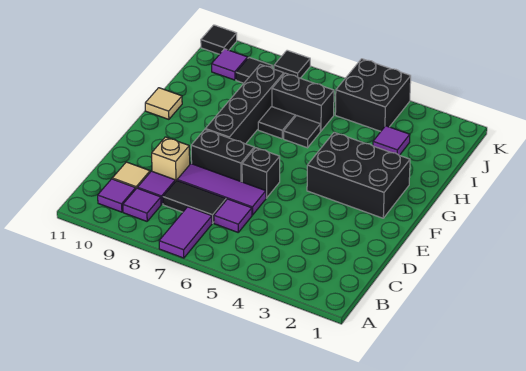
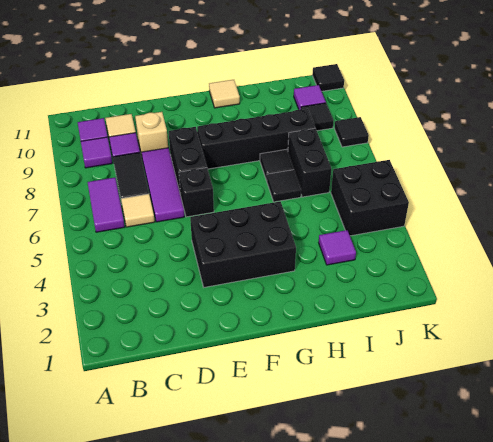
purple 1x2 tile [159,207,212,258] -> purple 1x2 tile turned to [88,178,125,232]
purple 1x1 tile [214,199,252,232] -> tan 1x1 tile [121,194,155,227]
black 2x3 brick [307,132,410,218] -> black 2x3 brick turned to [190,202,296,287]

